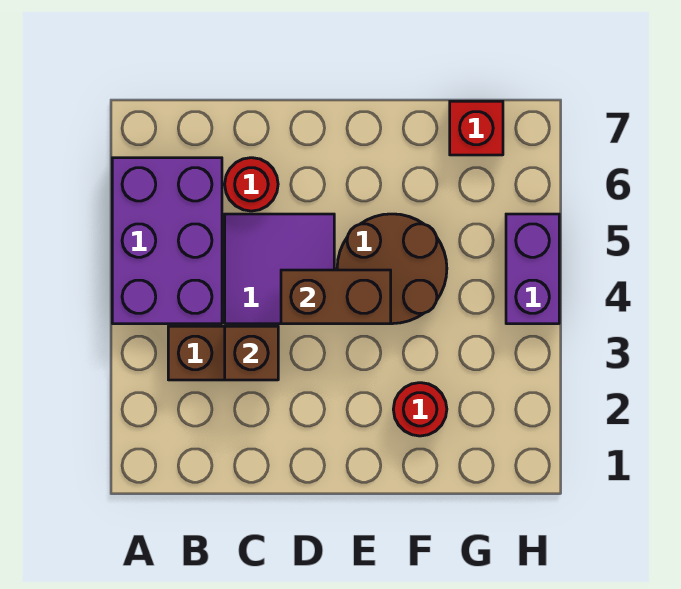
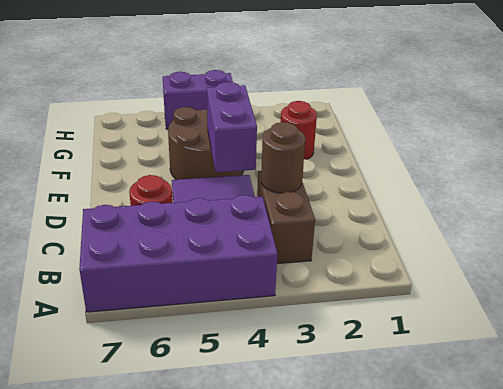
purple 2x3 brick [112,158,222,324] -> purple 2x4 brick [79,195,277,312]
brown 1x1 brick [225,326,278,380] -> brown 1x1 round brick [261,122,305,193]
brown 1x2 brick [281,270,391,324] -> purple 1x2 brick [207,82,257,172]
red 1x1 brick [450,101,503,155] -> none

